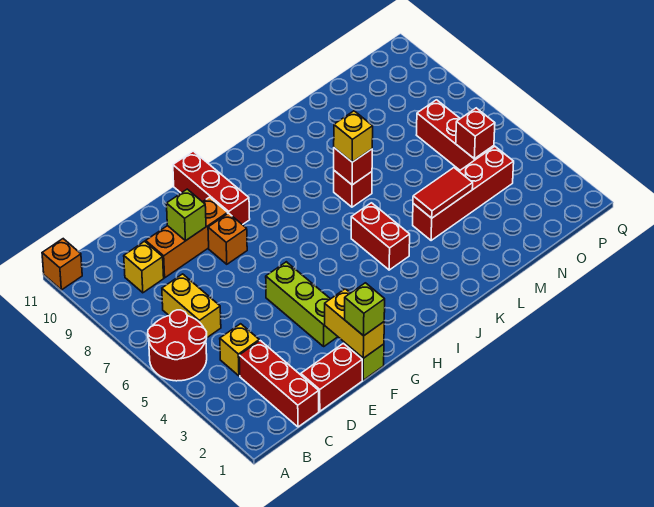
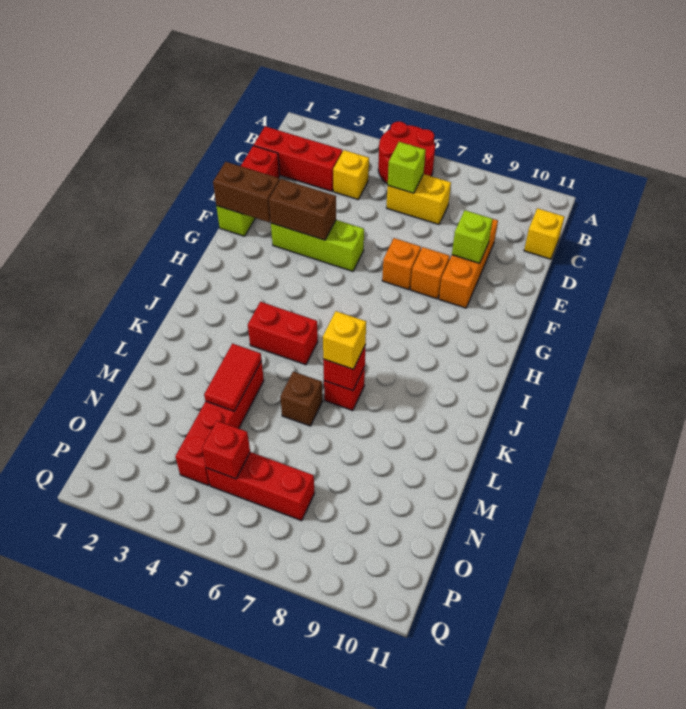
orange 1x1 brick [42,239,82,290] -> orange 1x1 brick moved to [382,238,421,290]
yellow 1x1 brick [124,241,164,293] -> yellow 1x1 brick moved to [524,208,564,259]
yellow 1x2 brick [325,289,384,358] -> brown 1x2 brick [213,162,280,222]
lime 1x1 brick [345,283,385,336] -> lime 1x1 brick moved to [388,142,426,193]
none -> brown 1x2 brick [269,179,336,240]
red 1x3 brick [173,151,250,225] -> none
none -> brown 1x1 brick [280,372,323,426]

